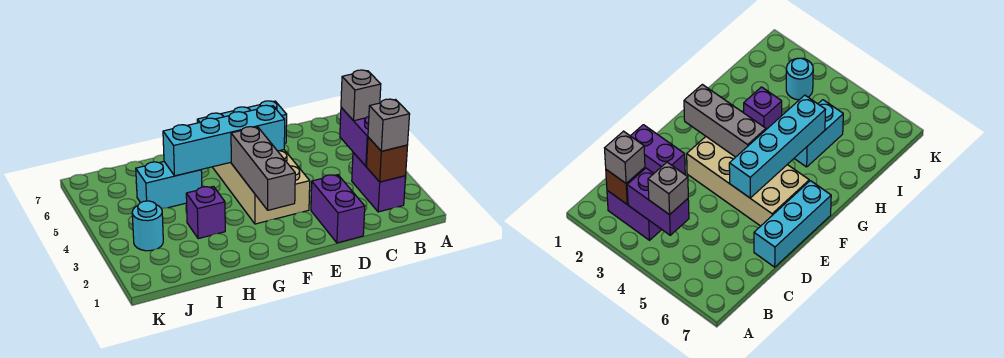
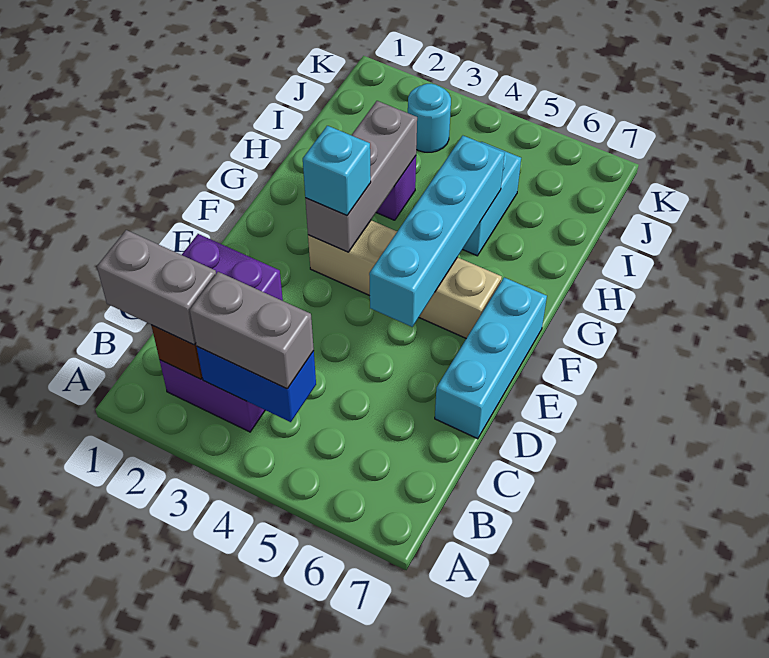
grey 1x1 brick [368,99,410,151] -> grey 1x2 brick [97,230,216,345]
purple 1x2 brick [340,107,369,166] -> blue 1x2 brick [197,347,316,422]
grey 1x1 brick [341,70,381,121] -> grey 1x2 brick [190,272,314,389]
tan 2x4 brick [213,150,310,224] -> tan 1x4 brick [308,220,502,338]
grey 1x3 brick [231,127,295,210] -> grey 1x3 brick turned to [305,101,417,252]
none -> cyan 1x1 brick [303,126,371,215]

